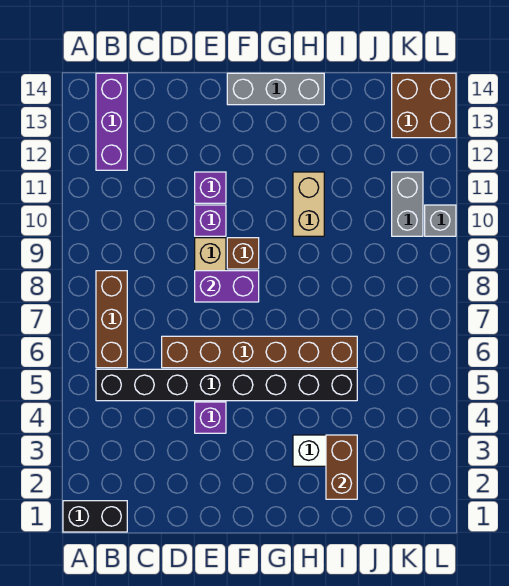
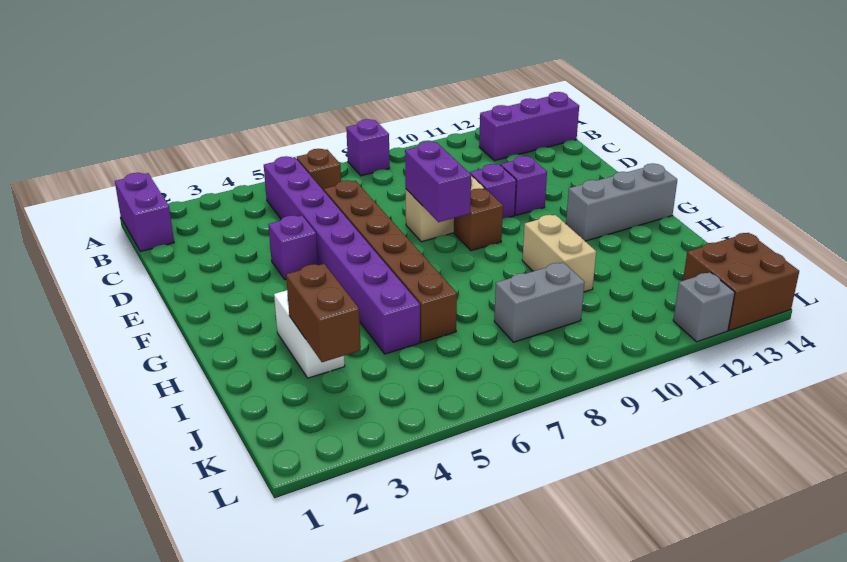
black 1x2 brick [63,501,127,532] -> purple 1x2 brick [115,173,174,251]
none -> purple 1x1 brick [346,119,390,176]
black 1x8 brick [96,369,357,401] -> purple 1x8 brick [264,156,420,354]
brown 1x3 brick [96,271,127,368] -> brown 1x1 brick [297,149,341,191]
grey 1x3 brick [227,73,324,105] -> grey 1x3 brick turned to [566,163,677,241]
tan 1x2 brick [293,172,324,236] -> tan 1x2 brick turned to [522,215,596,292]
brown 1x2 brick [326,435,357,499] -> brown 1x2 brick turned to [286,264,361,362]
grey 1x2 brick [392,172,423,236] -> grey 1x2 brick moved to [494,262,585,342]
grey 1x1 brick [425,205,456,236] -> grey 1x1 brick moved to [673,272,735,342]

